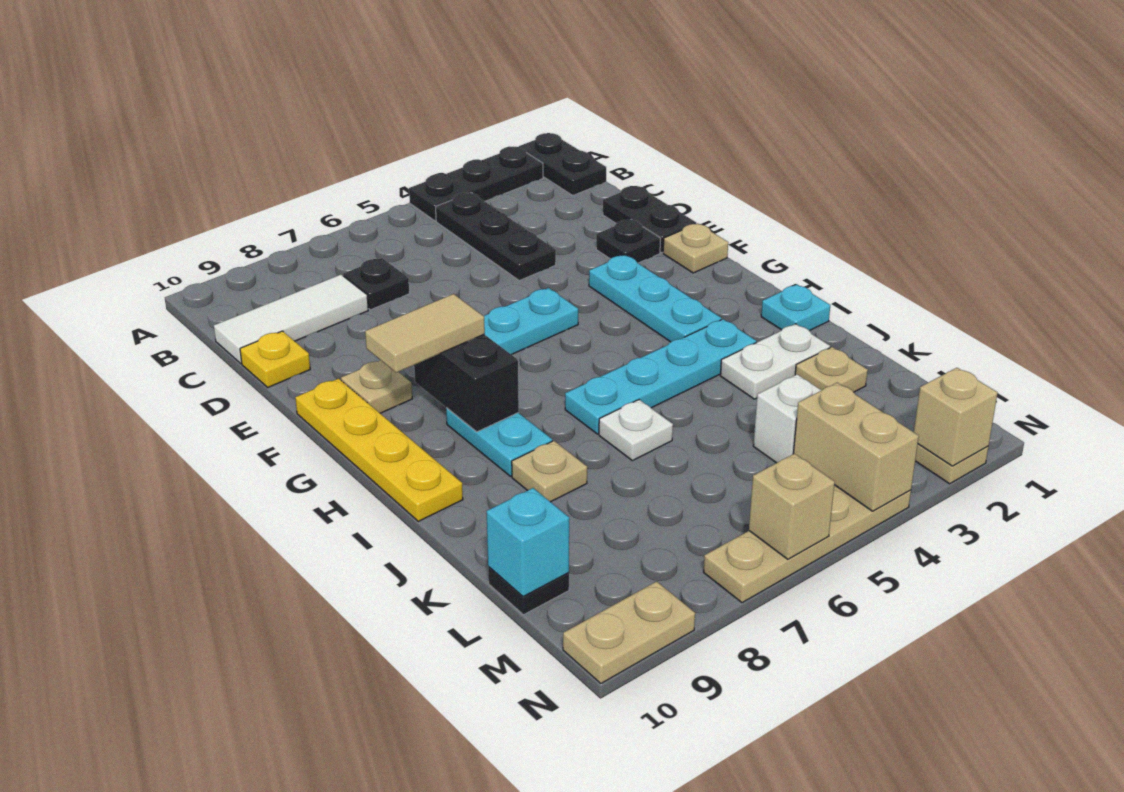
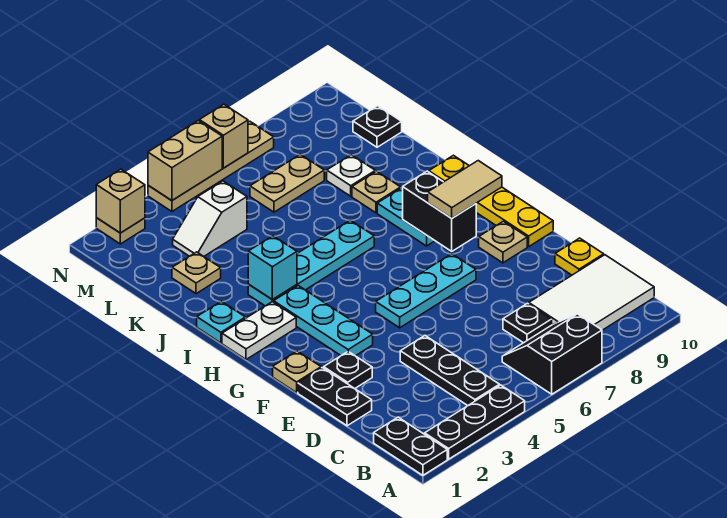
none -> black 2x2 slope [502,314,602,394]
white 1x3 tile [214,275,368,363] -> white 2x3 tile [529,255,654,330]
white 1x2 plate [720,324,830,399] -> white 1x2 plate moved to [222,302,296,359]
white 1x1 plate [599,400,673,461] -> white 1x1 plate moved to [327,155,375,196]
cyan 1x1 brick [486,488,569,597] -> cyan 1x1 brick moved to [248,236,297,300]
tan 1x2 brick [793,383,919,511] -> tan 1x2 brick turned to [148,121,222,201]
tan 1x2 plate [563,581,695,683] -> tan 1x2 plate moved to [250,154,324,212]

